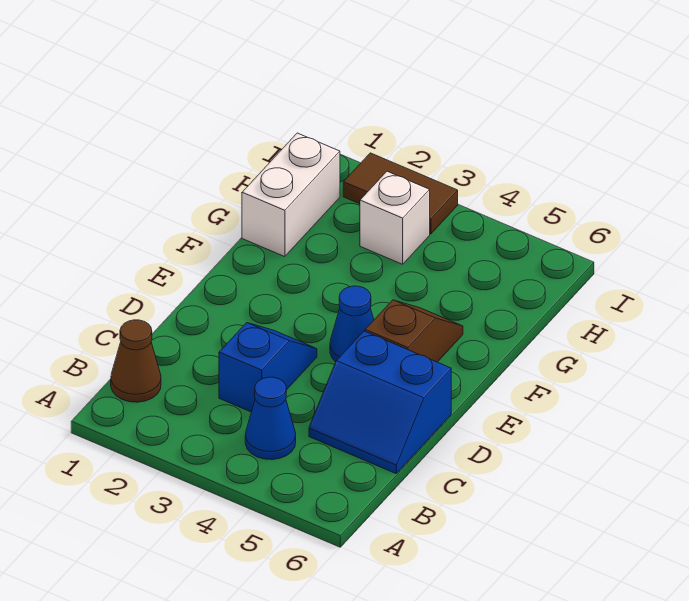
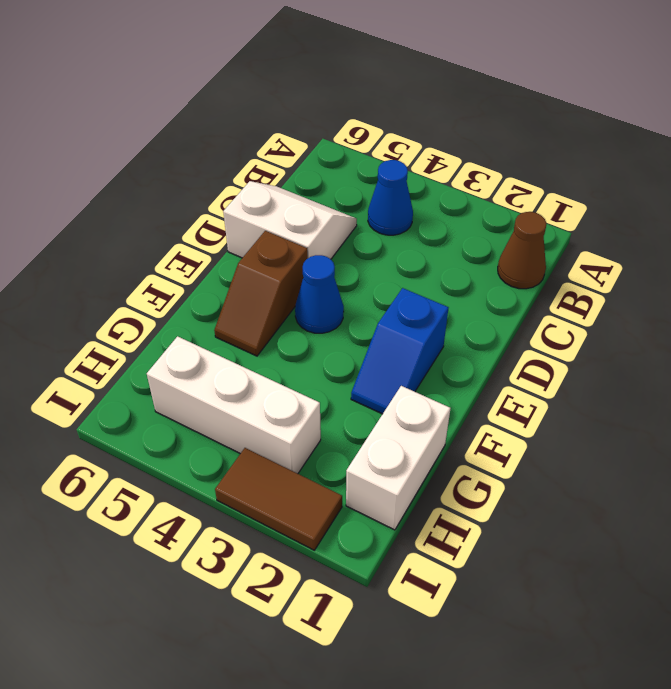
blue 1x2 slope [219,323,317,412] -> blue 1x2 slope moved to [351,288,448,414]
blue 2x2 slope [309,331,451,473] -> white 2x2 slope [223,181,357,259]
white 1x1 brick [360,171,430,264] -> white 1x3 brick [147,336,321,474]

